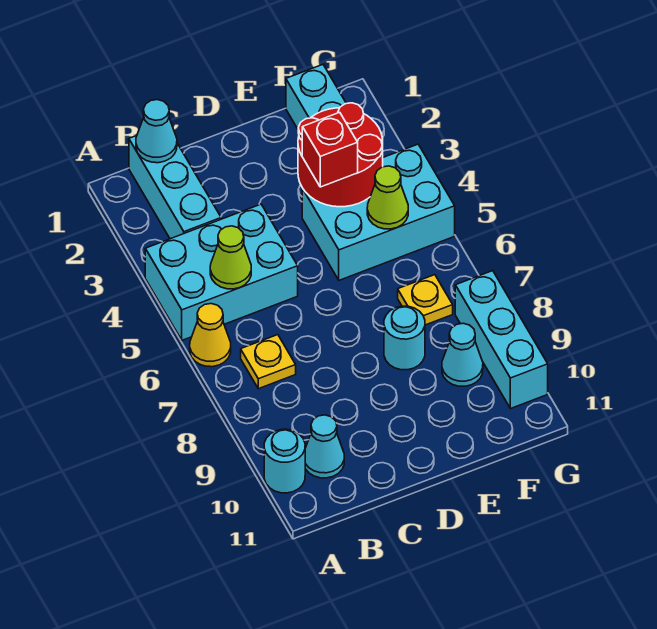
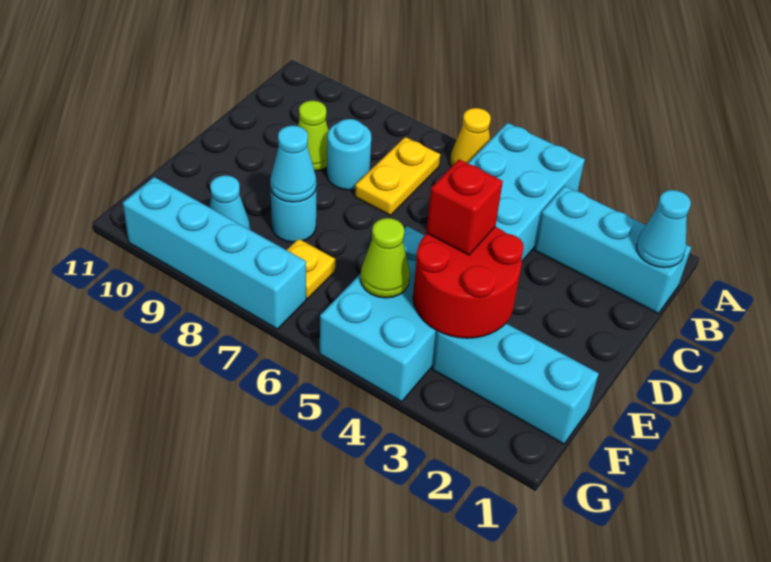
cyan 1x1 round brick [264,429,305,493] -> cyan 1x1 round brick moved to [327,119,371,190]
lime 1x1 cone [210,226,251,289] -> lime 1x1 cone moved to [298,101,329,171]
yellow 1x1 plate [241,335,296,389] -> yellow 1x2 plate [355,137,440,215]
cyan 1x1 cone [305,415,344,478] -> cyan 1x1 cone moved to [270,125,316,202]
cyan 1x3 brick [455,271,548,409] -> cyan 1x4 brick [123,177,306,329]

